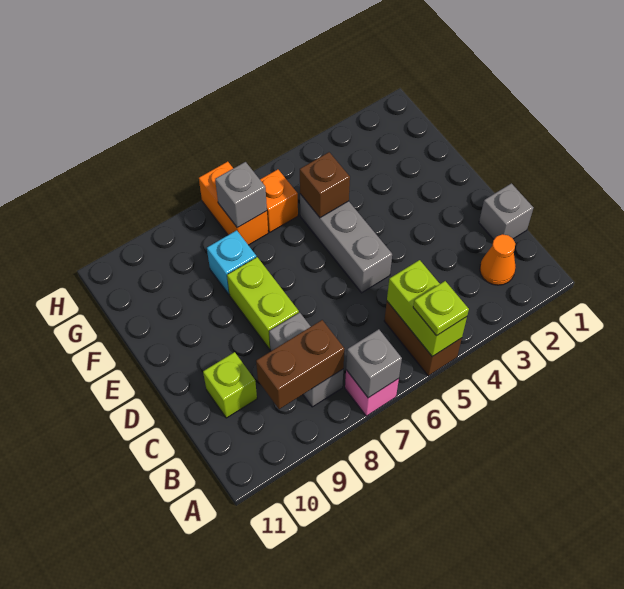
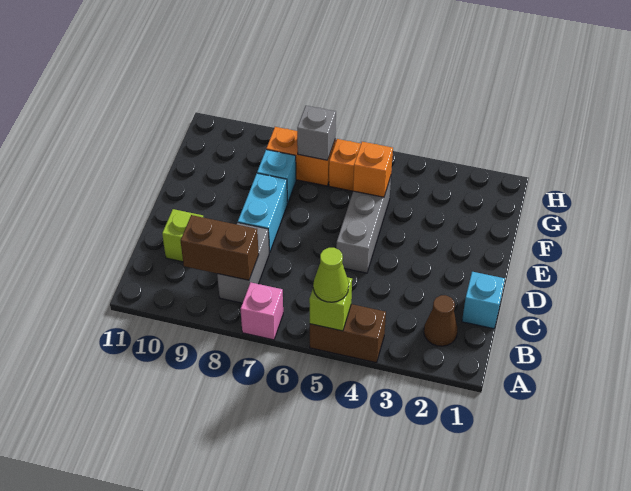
brown 1x2 brick [384,302,462,376] -> brown 1x2 brick turned to [310,304,386,363]
lime 1x2 brick [387,260,467,357] -> lime 1x1 brick [309,277,352,331]
lime 1x1 plate [413,281,469,336] -> lime 1x1 cone [313,248,349,302]
grey 1x1 brick [346,329,402,398] -> none
orange 1x1 cone [480,234,516,285] -> brown 1x1 cone [424,295,457,346]
grey 1x1 brick [479,183,534,239] -> cyan 1x1 brick [462,272,505,329]
lime 1x2 brick [227,257,299,349] -> cyan 1x2 brick [238,173,288,253]
brown 1x1 brick [300,152,350,218] -> orange 1x1 brick [353,142,393,197]
orange 1x2 brick [199,162,268,245] -> orange 1x2 brick turned to [266,127,335,186]

